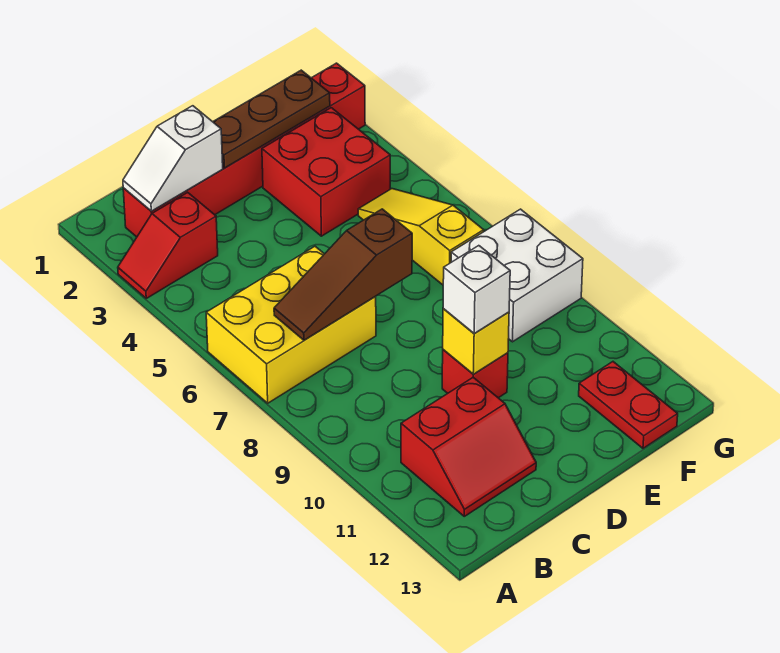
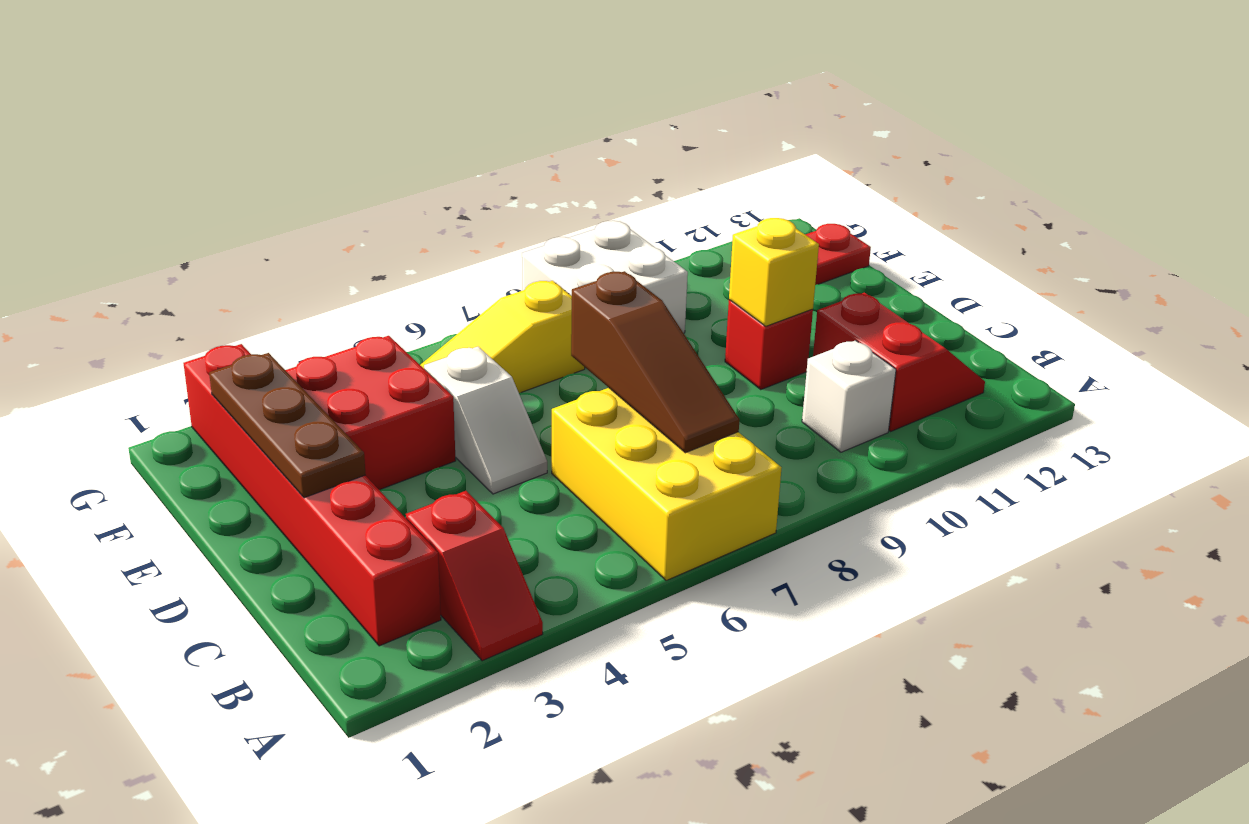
white 1x2 slope [123,106,223,211] -> white 1x2 slope moved to [424,347,547,494]
white 1x1 brick [443,246,510,334] -> white 1x1 brick moved to [802,340,896,452]

